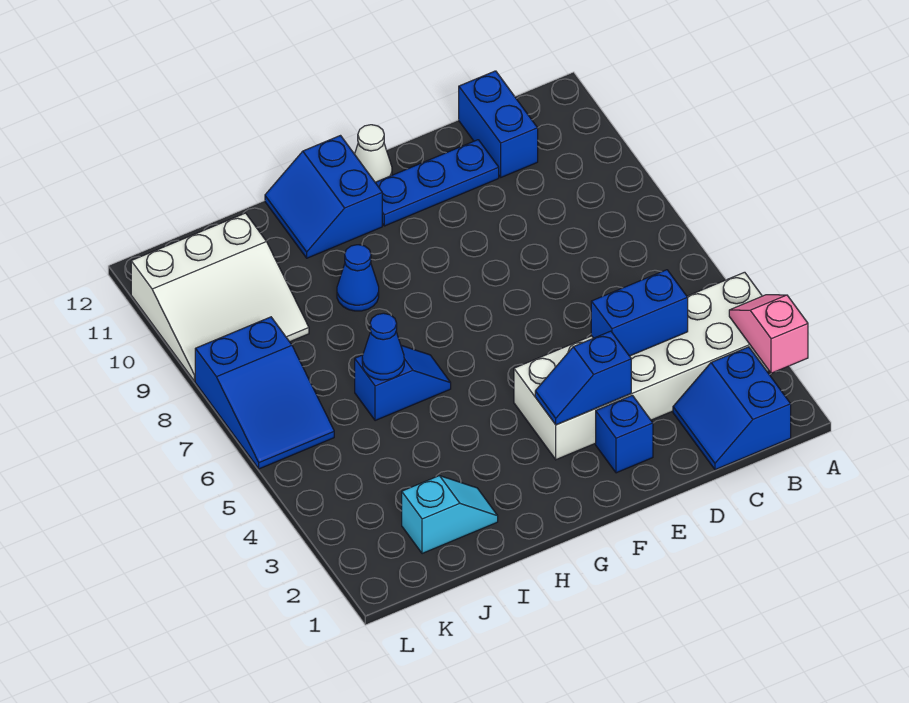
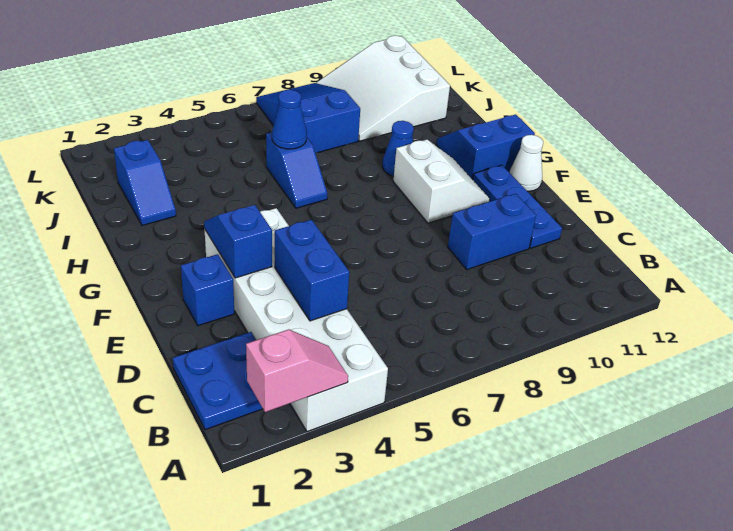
blue 2x2 slope [673,347,791,470] -> blue 2x2 plate [173,332,263,430]
blue 1x2 brick [459,71,538,177] -> blue 1x2 brick moved to [448,194,536,269]
none -> white 2x2 slope [393,140,490,223]
cyan 1x2 slope [402,476,498,554] -> blue 1x2 slope [114,140,176,225]
blue 2x3 slope [195,317,334,469] -> blue 2x3 slope turned to [256,83,360,153]

